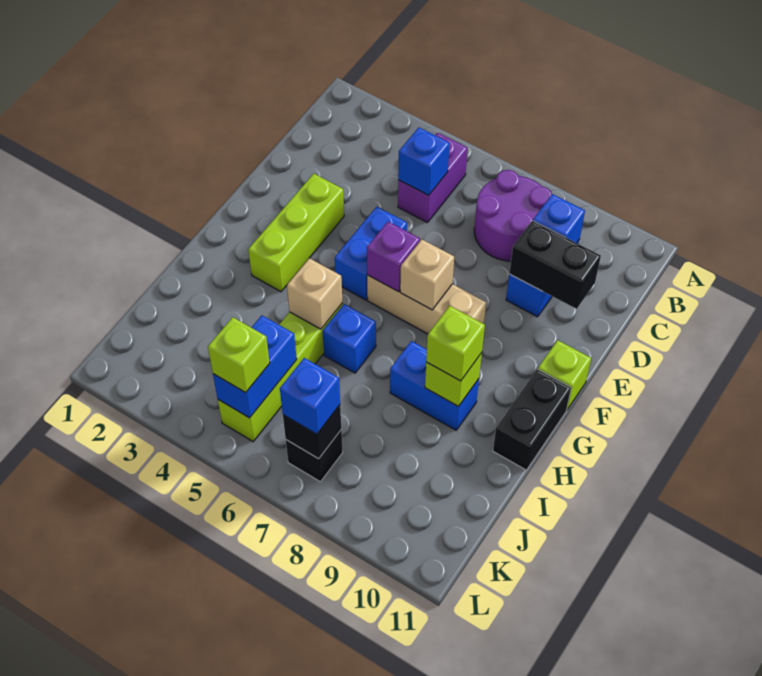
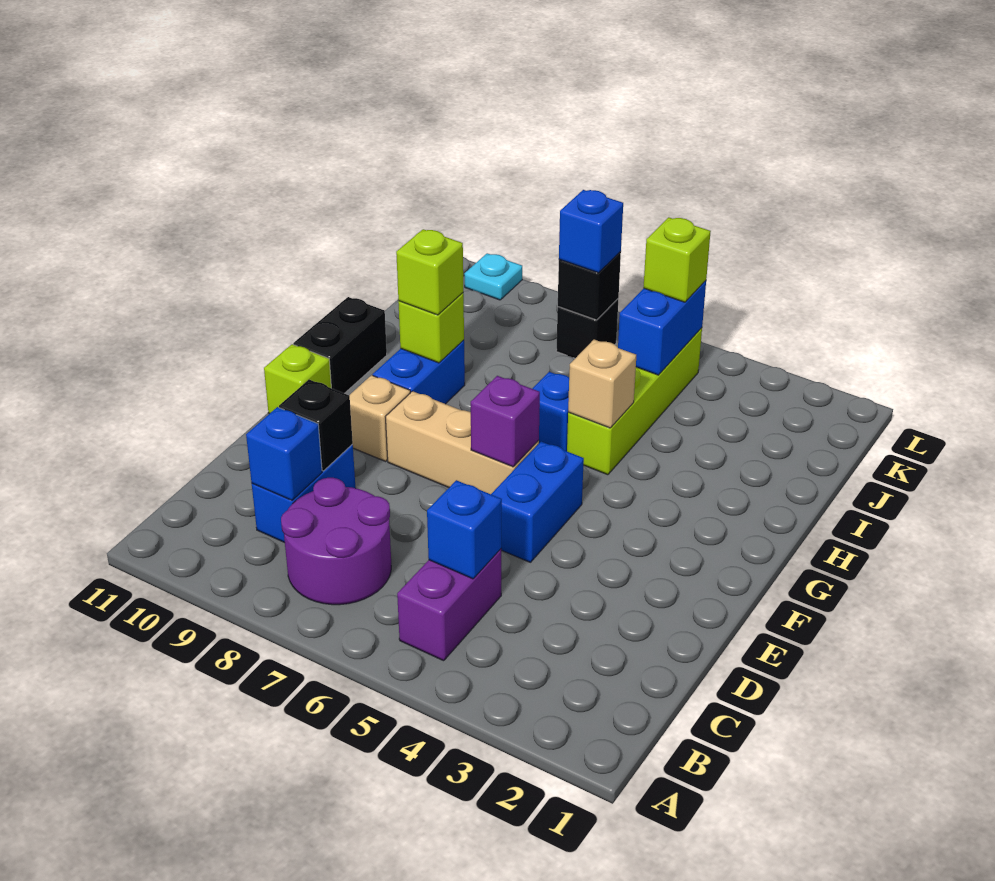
black 1x2 brick [509,221,601,309] -> black 1x1 brick [279,380,353,471]
lime 1x3 brick [248,174,344,292] -> none
tan 1x1 brick [400,240,454,310] -> tan 1x1 brick moved to [349,375,410,461]
blue 1x2 brick [390,341,479,430] -> blue 1x2 brick turned to [373,340,465,404]
none -> cyan 1x1 plate [464,253,522,300]

